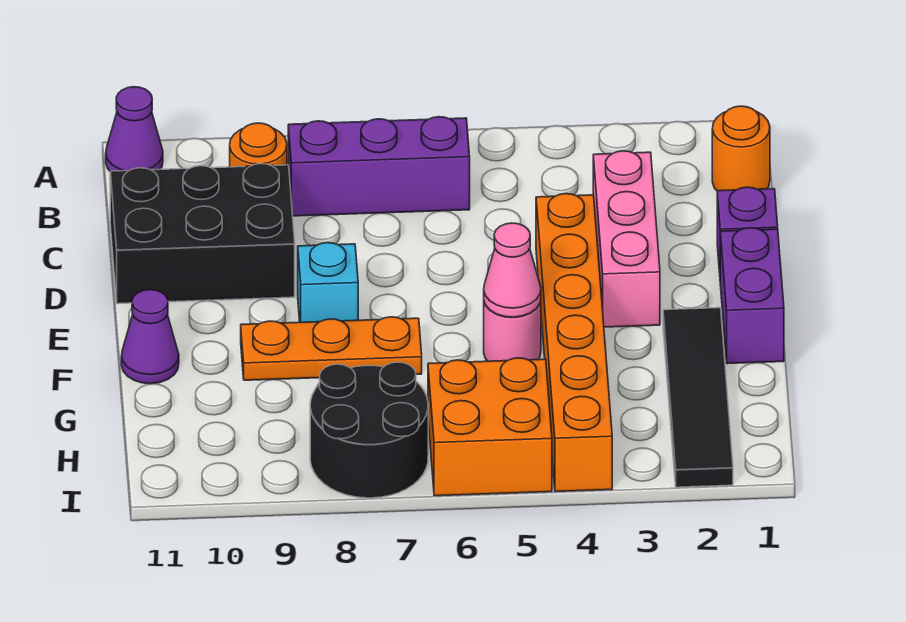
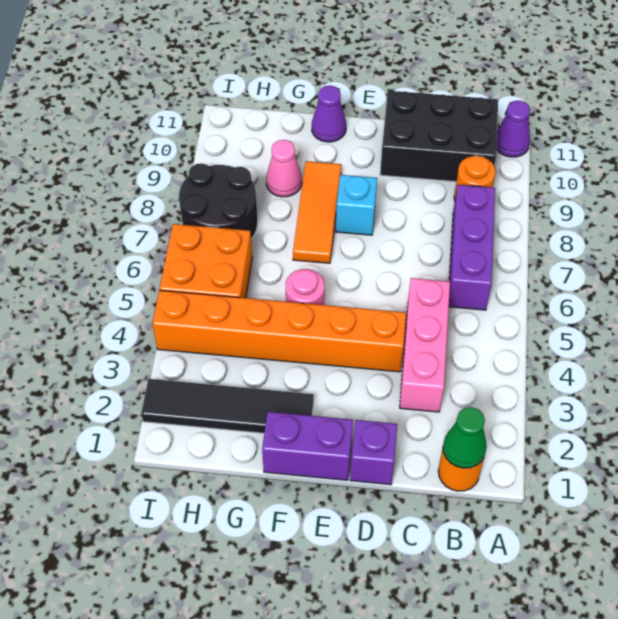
none -> green 1x1 cone [443,407,487,468]
pink 1x3 brick [593,151,660,327] -> pink 1x3 brick turned to [400,278,450,412]
black 2x3 brick [110,164,295,304] -> black 2x3 brick turned to [380,91,498,182]
pink 1x1 cone [484,223,541,317] -> pink 1x1 cone moved to [266,140,302,197]
orange 1x3 plate [241,317,422,380] -> orange 1x3 tile [293,161,341,263]

